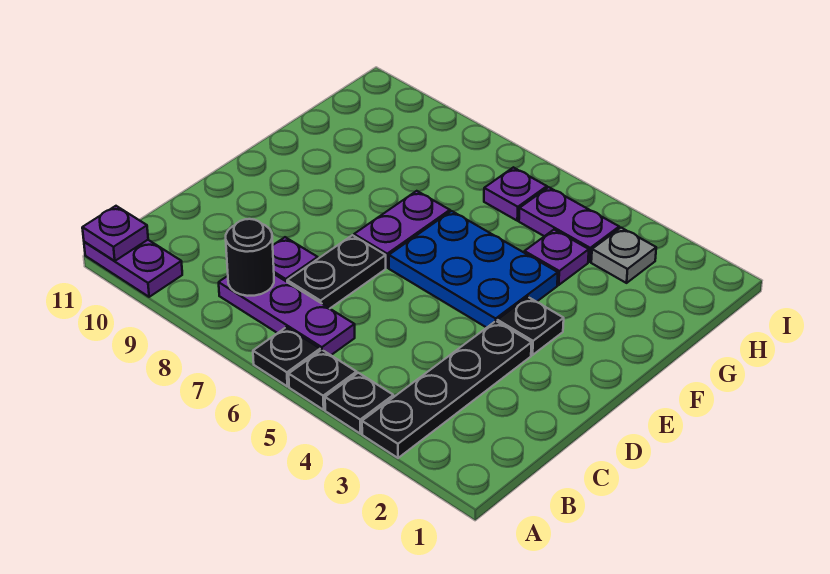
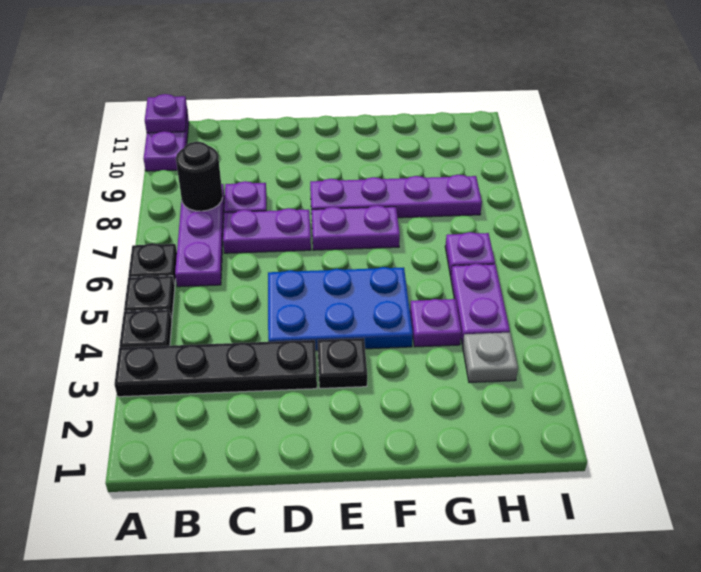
black 1x2 plate [287,235,386,308] -> purple 1x2 plate [223,208,311,253]
blue 2x3 plate [389,211,558,328] -> blue 2x3 plate turned to [268,267,413,351]
none -> purple 1x4 plate [310,175,482,218]

